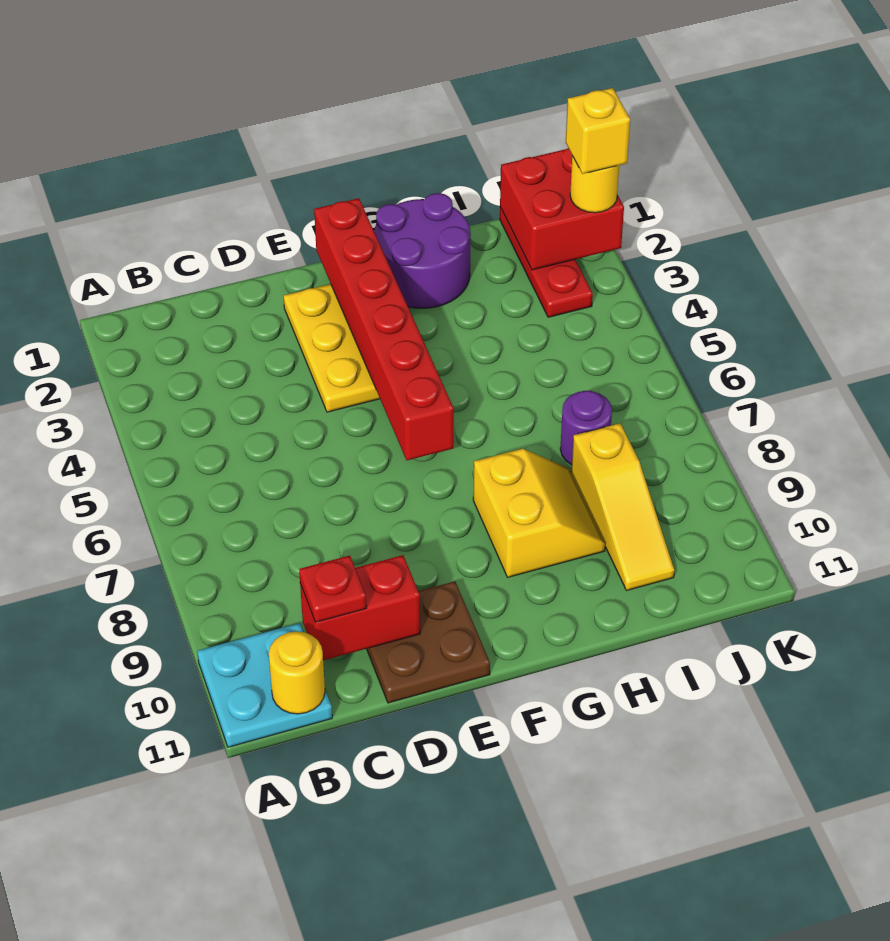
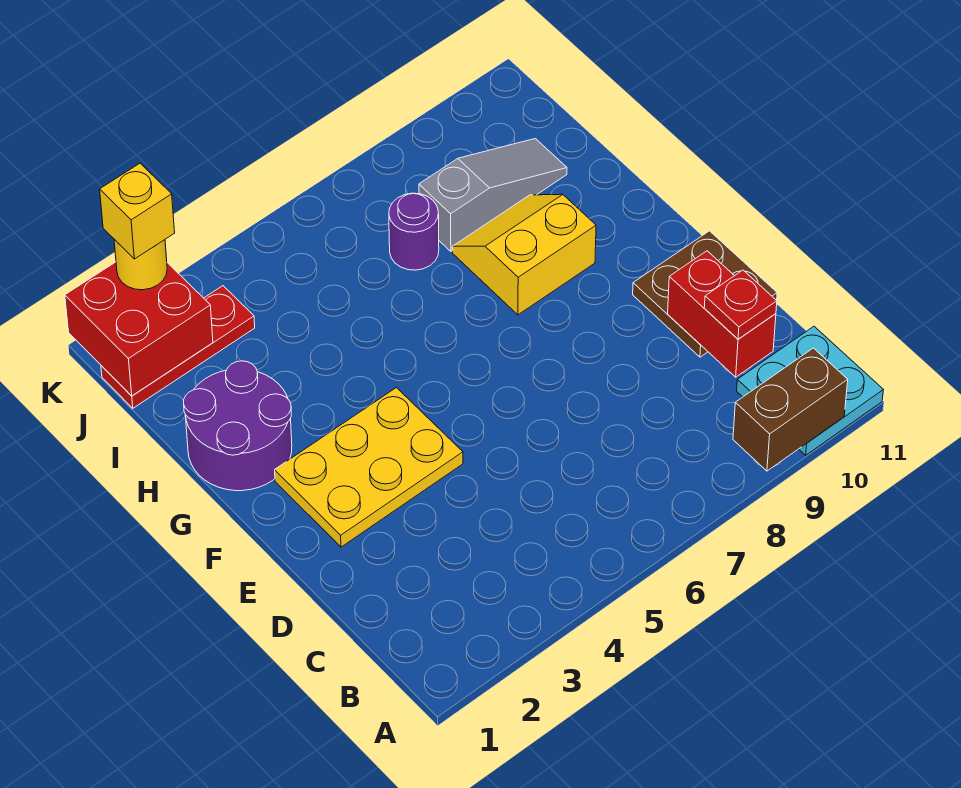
none -> brown 1x2 brick [733,348,848,471]
yellow 1x1 round brick [269,631,325,714] -> none
red 1x6 brick [314,198,454,460] -> none
yellow 1x3 slope [571,423,674,591] -> grey 1x3 slope [419,139,567,251]

